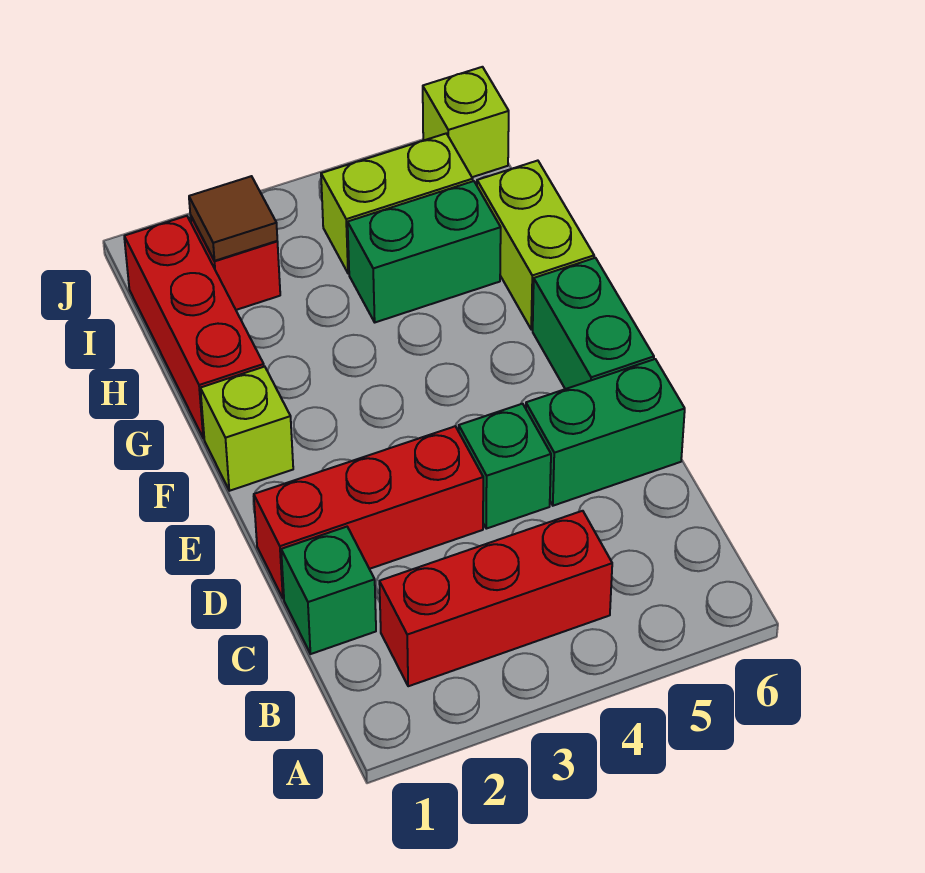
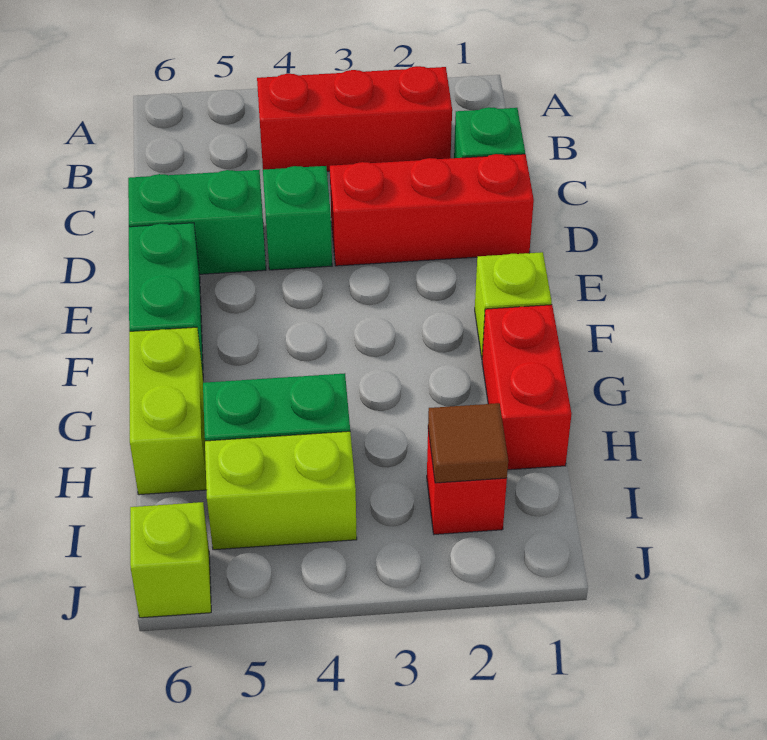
red 1x3 brick [124,216,264,438] -> red 1x2 brick [482,305,572,470]

